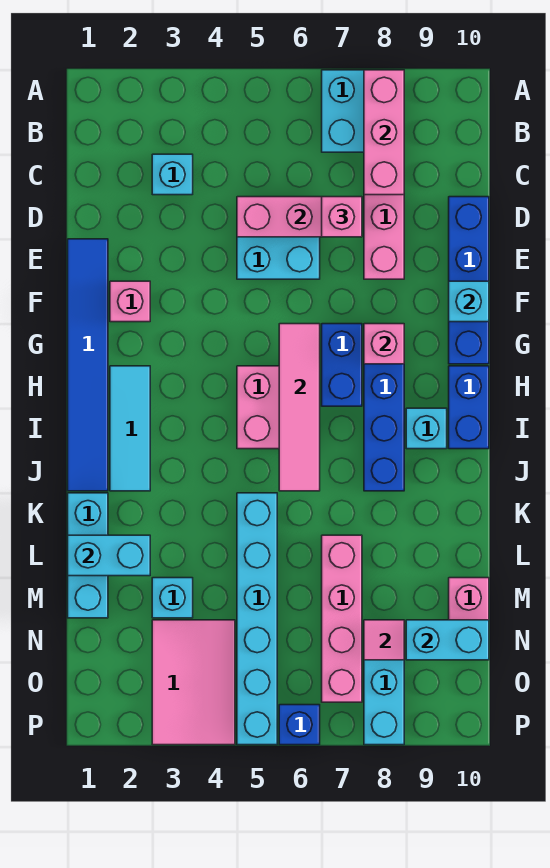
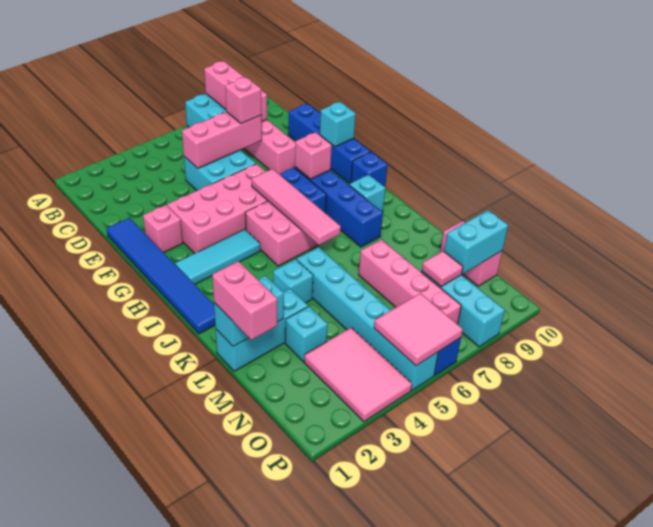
cyan 1x1 brick [152,154,193,195] -> cyan 1x1 brick moved to [273,259,313,303]
none -> pink 2x4 brick [167,164,268,254]
cyan 1x3 tile [110,366,150,491] -> cyan 1x3 tile turned to [175,229,260,284]
blue 1x2 brick [449,366,489,449] -> blue 1x1 brick [351,152,388,187]
cyan 1x3 brick [68,493,108,618] -> cyan 1x3 brick turned to [216,289,308,371]
none -> pink 1x2 brick [212,261,277,340]
none -> pink 2x2 tile [374,293,463,366]

